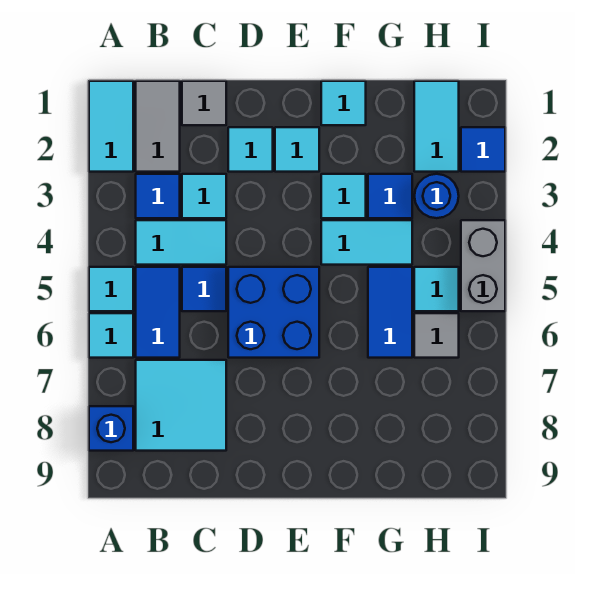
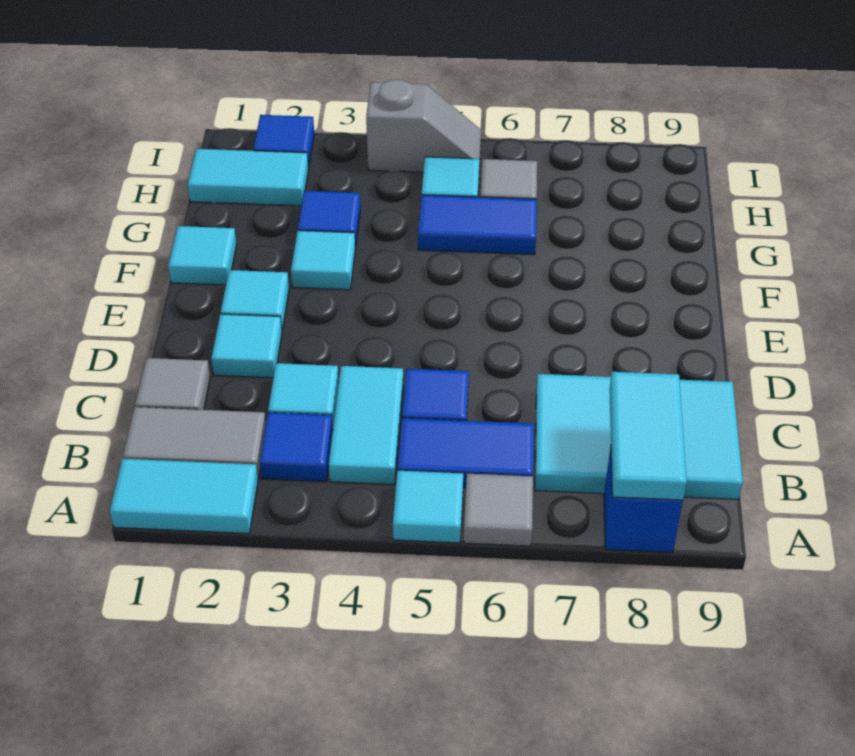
cyan 1x1 tile [89,313,133,358] -> grey 1x1 tile [464,474,533,546]
cyan 2x2 tile [136,360,226,451] -> cyan 2x3 tile [535,374,743,499]
blue 2x2 brick [228,267,319,358] -> none
cyan 1x2 tile [321,220,412,265] -> cyan 1x2 tile moved to [609,372,687,500]
blue 1x1 round brick [415,174,459,218] -> none
grey 1x2 brick [461,220,505,311] -> grey 1x2 slope [366,80,481,172]

